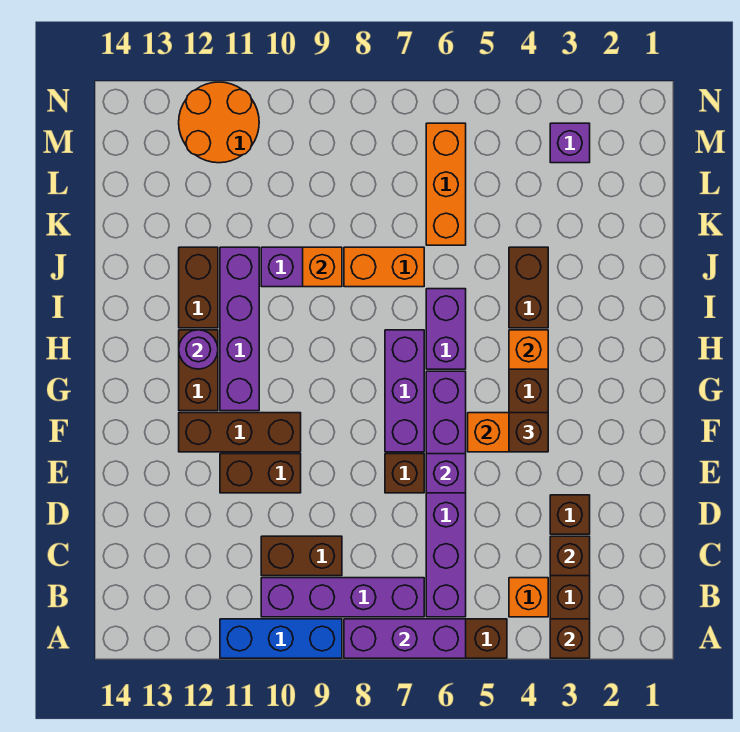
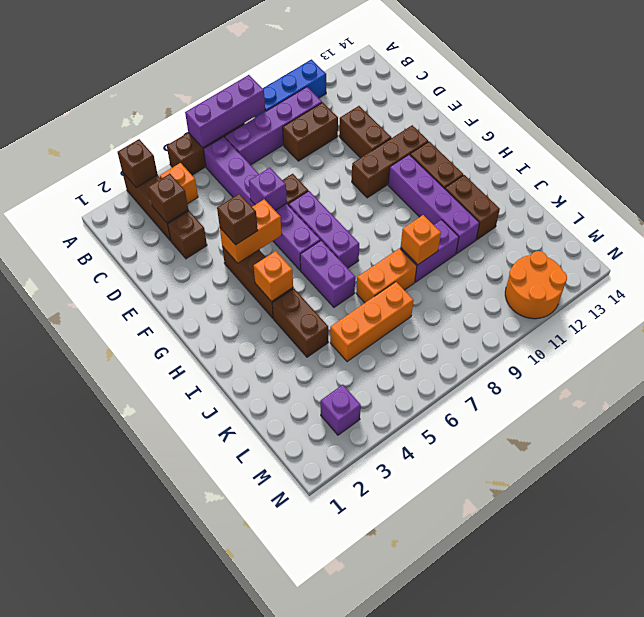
brown 1x2 brick [220,454,301,493] -> brown 1x2 brick turned to [339,106,391,158]
purple 1x1 round brick [179,330,218,369] -> none
orange 1x3 brick [426,123,466,245] -> orange 1x3 brick turned to [330,282,413,362]

